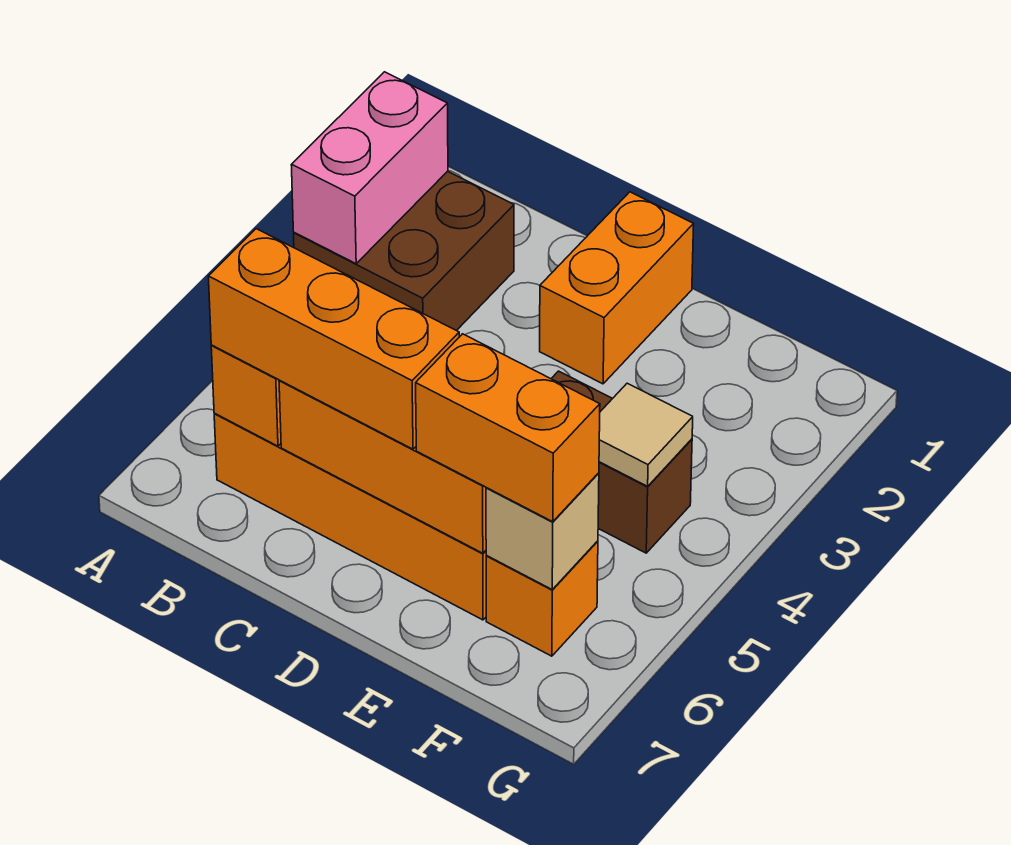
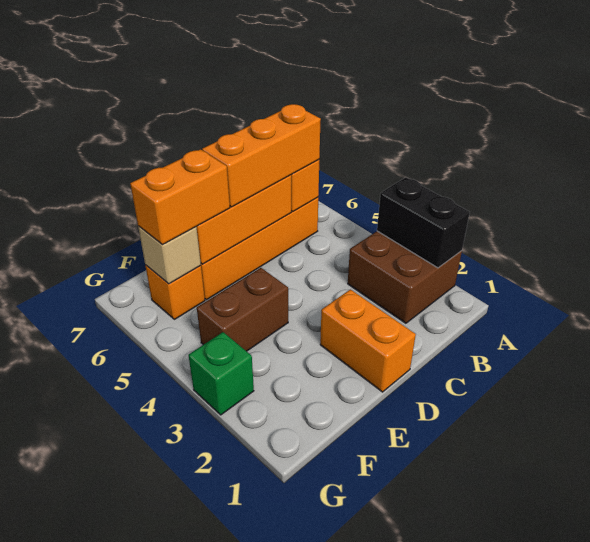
pink 1x2 brick [291,72,448,264] -> black 1x2 brick [377,177,470,268]
tan 1x1 tile [599,383,693,486] -> none
none -> green 1x1 brick [188,332,254,415]

